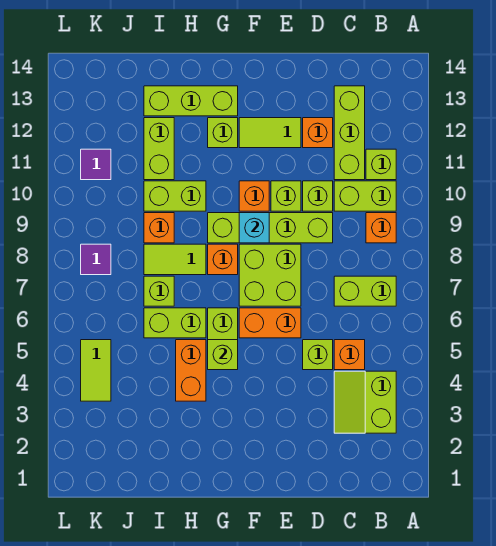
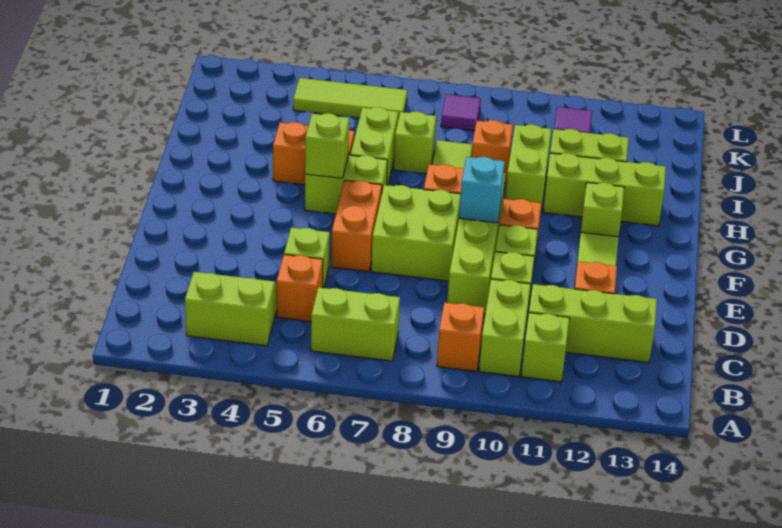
lime 1x2 brick [334,276,396,306] -> lime 1x2 brick turned to [311,287,400,361]
lime 1x3 brick [144,86,238,116] -> lime 1x3 brick turned to [543,153,666,226]
lime 1x2 tile [81,340,111,401] -> lime 1x3 tile [293,78,407,119]

